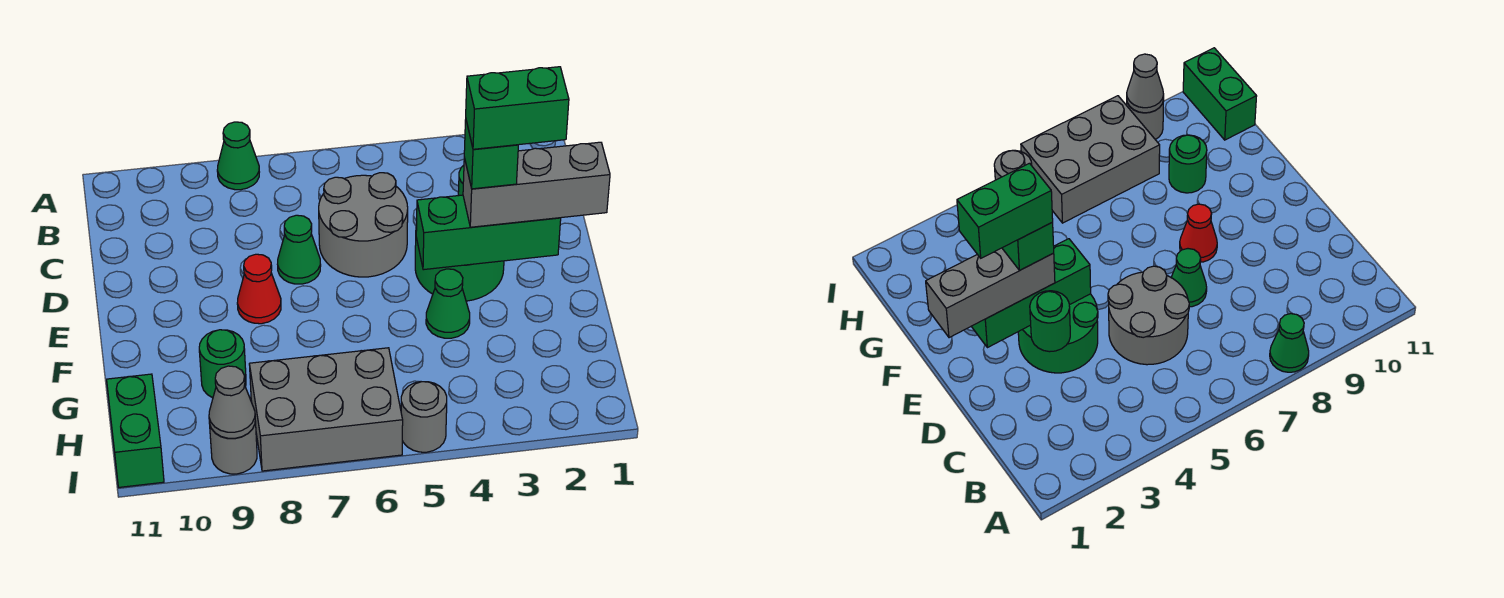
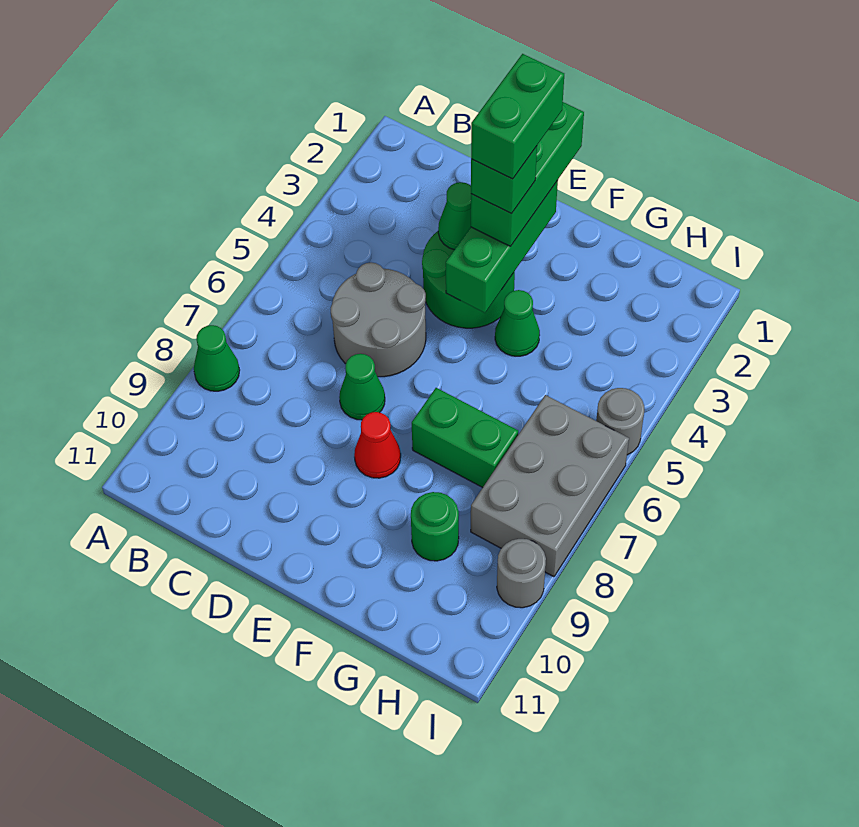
green 1x1 round brick [1030,291,1070,352] -> green 1x1 cone [438,182,471,250]
grey 1x3 brick [463,142,610,227] -> green 1x3 brick [471,102,584,246]
green 1x2 brick [107,374,164,487] -> green 1x2 brick moved to [412,388,518,488]
grey 1x1 cone [209,366,255,438] -> none

